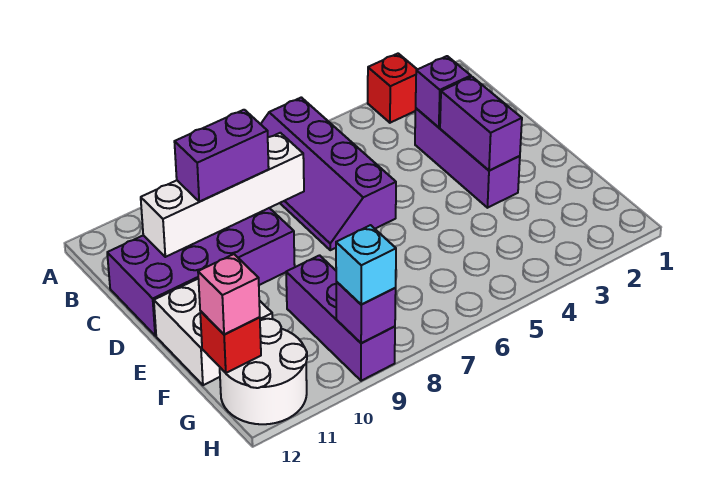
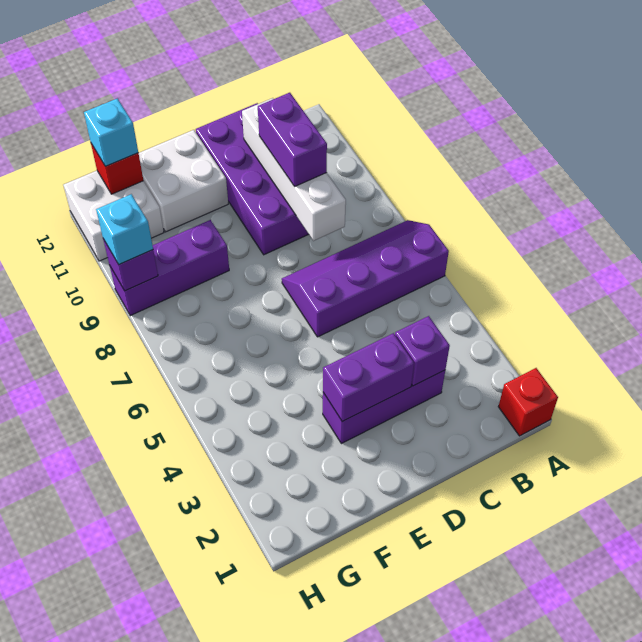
red 1x1 brick [368,54,417,123] -> red 1x1 brick moved to [498,368,558,436]
white 2x2 round brick [220,319,307,424] -> white 2x2 brick [64,171,164,261]
pink 1x1 brick [198,254,260,334] -> cyan 1x1 brick [84,99,138,166]

